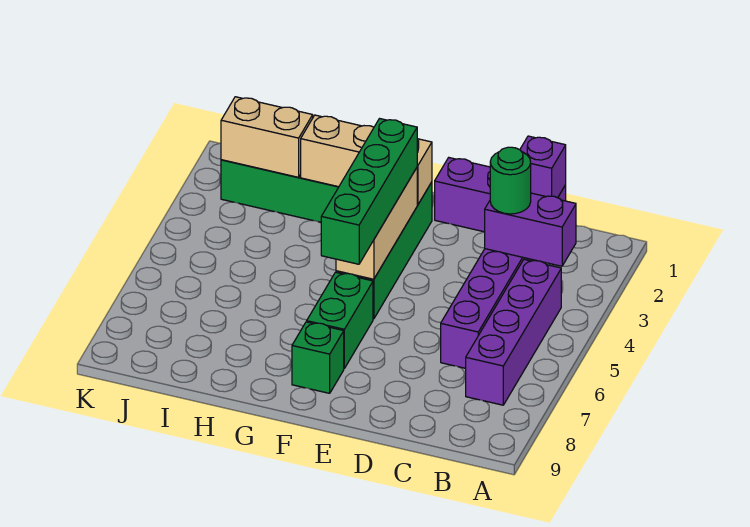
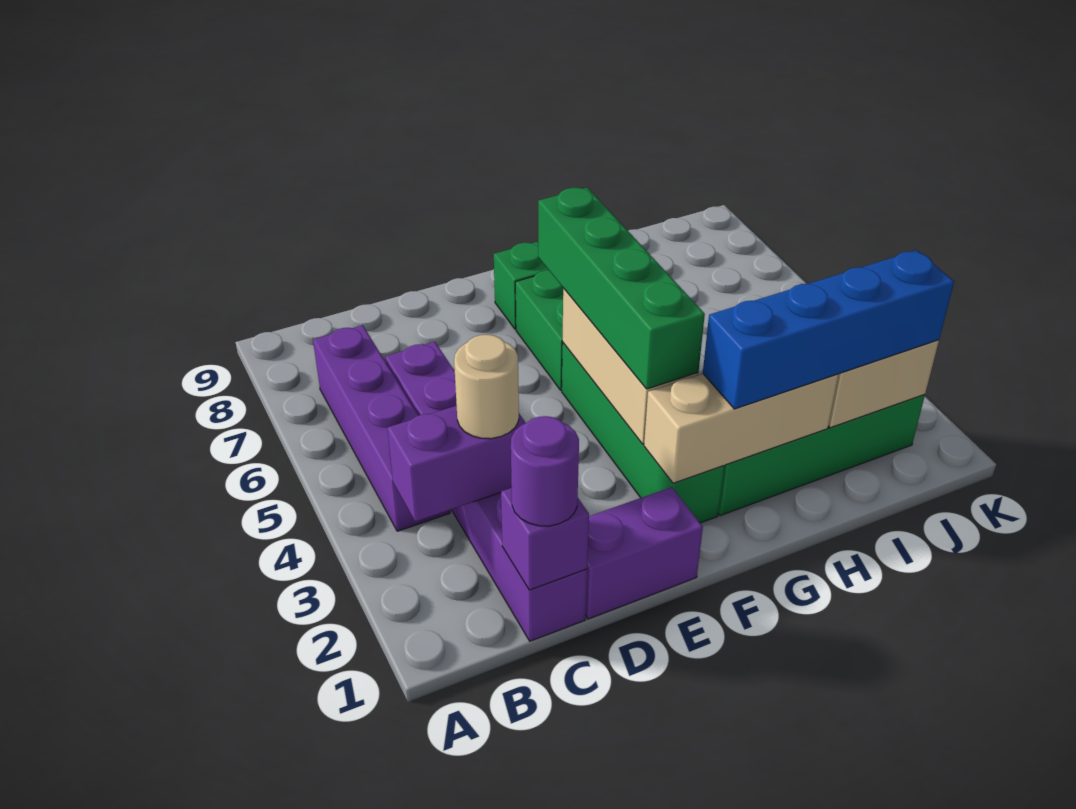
none -> purple 1x1 round brick [511,416,579,526]
green 1x1 round brick [490,147,531,214] -> tan 1x1 round brick [454,335,519,439]
none -> blue 1x4 brick [703,250,954,409]

